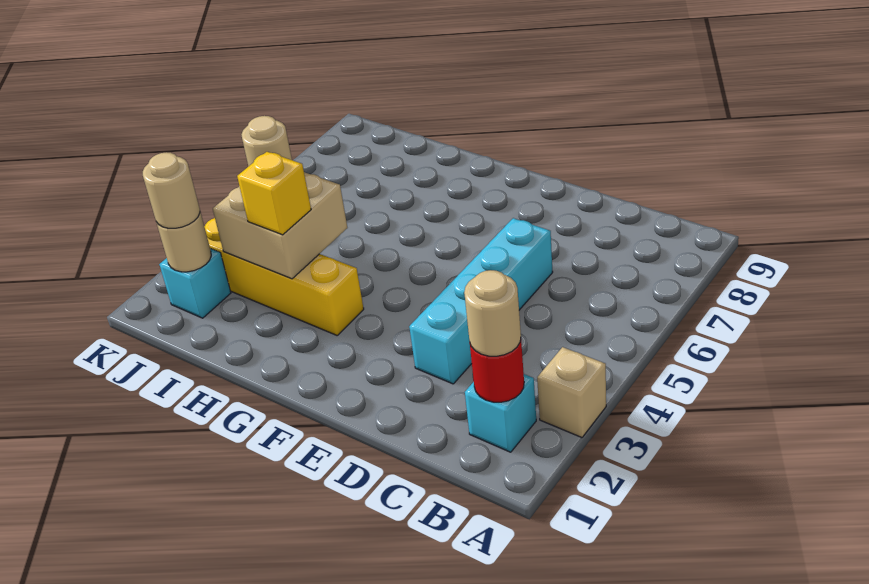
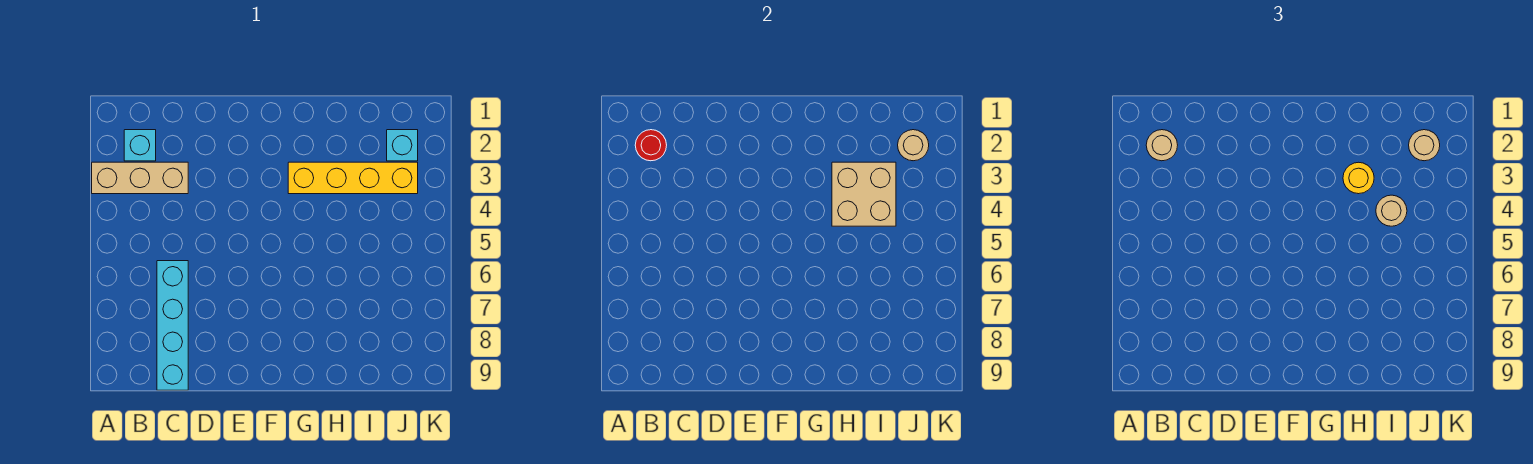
tan 1x1 brick [537,347,606,438] -> tan 1x3 brick [92,162,188,194]
cyan 1x4 brick [409,218,553,384] -> cyan 1x4 brick moved to [157,261,188,390]
yellow 1x1 brick [237,152,311,235] -> yellow 1x1 round brick [1343,162,1374,194]

